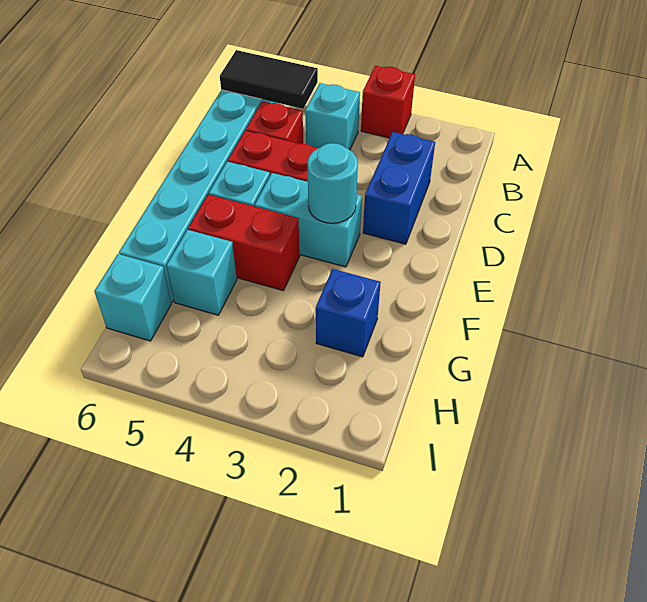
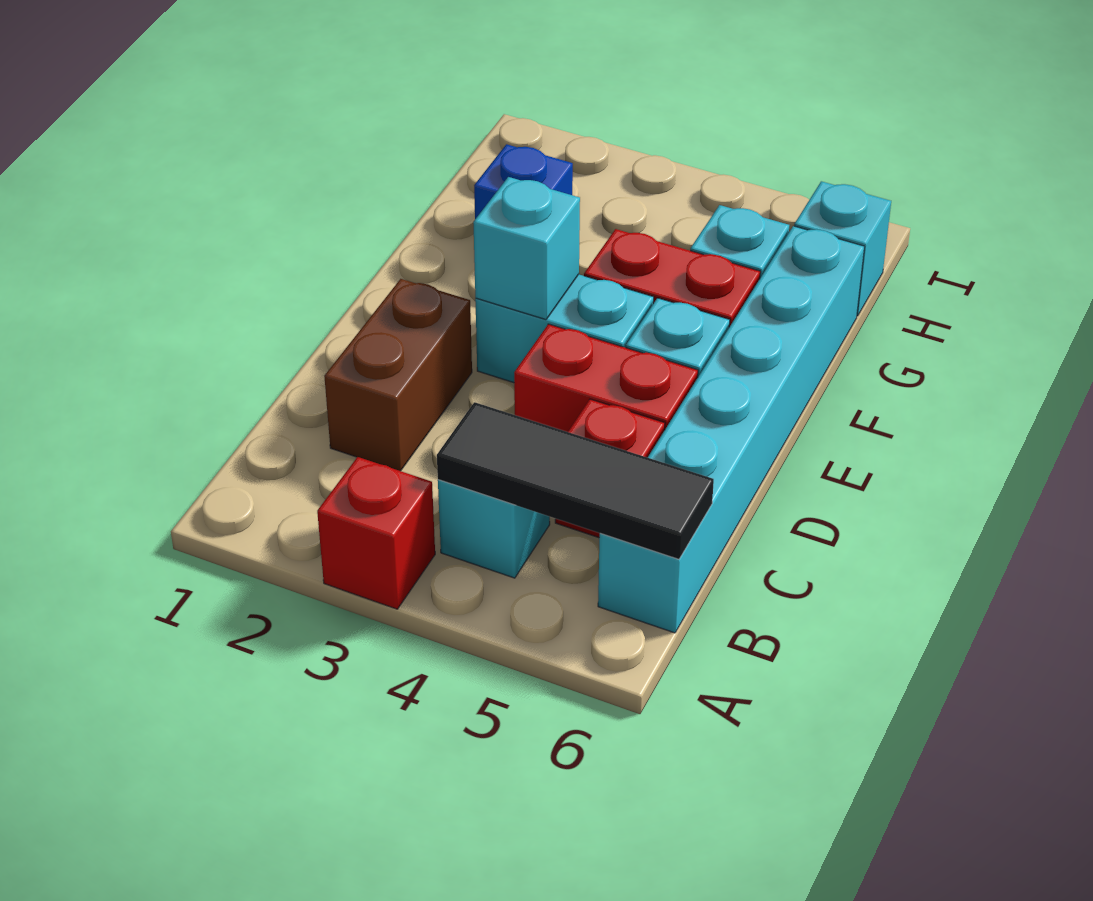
black 1x2 tile [220,50,318,109] -> black 1x3 tile [437,402,714,559]
blue 1x2 brick [363,132,435,244] -> brown 1x2 brick [324,279,472,471]
cyan 1x1 round brick [307,143,358,223] -> cyan 1x1 brick [473,177,580,320]

